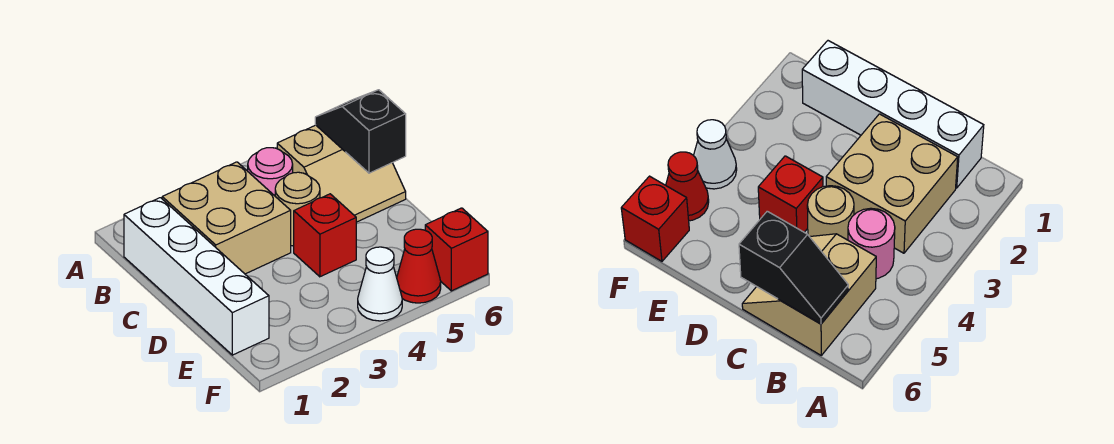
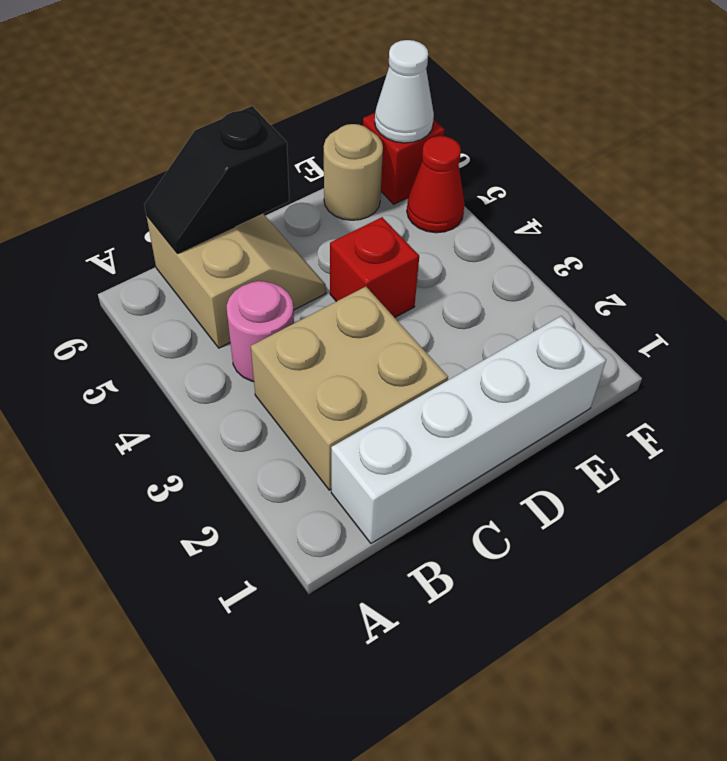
tan 1x1 round brick [275,172,320,246] -> tan 1x1 round brick moved to [324,124,383,220]
white 1x1 cone [358,247,402,321] -> white 1x1 cone moved to [375,40,434,143]

